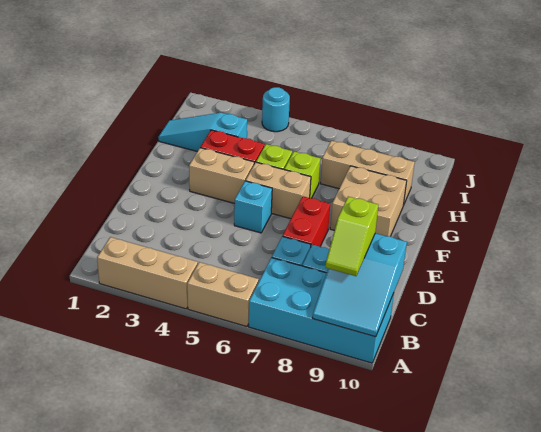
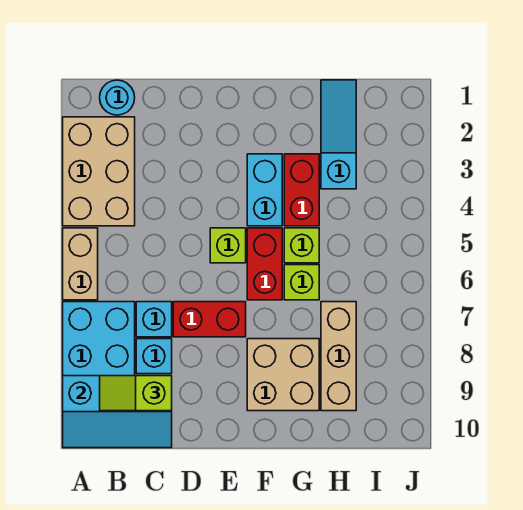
tan 1x3 brick [97,237,198,309] -> tan 2x3 brick [63,117,135,226]
cyan 2x3 slope [313,233,407,337] -> cyan 2x3 slope turned to [63,376,172,448]
cyan 1x1 brick [234,181,272,233] -> lime 1x1 brick [210,228,246,263]
tan 1x2 brick [189,148,254,204] -> cyan 1x2 brick [247,154,282,226]
tan 1x2 brick [246,162,311,219] -> red 1x2 brick [247,228,282,300]
cyan 1x1 round brick [262,87,290,132] -> cyan 1x1 round brick moved to [100,80,135,115]

